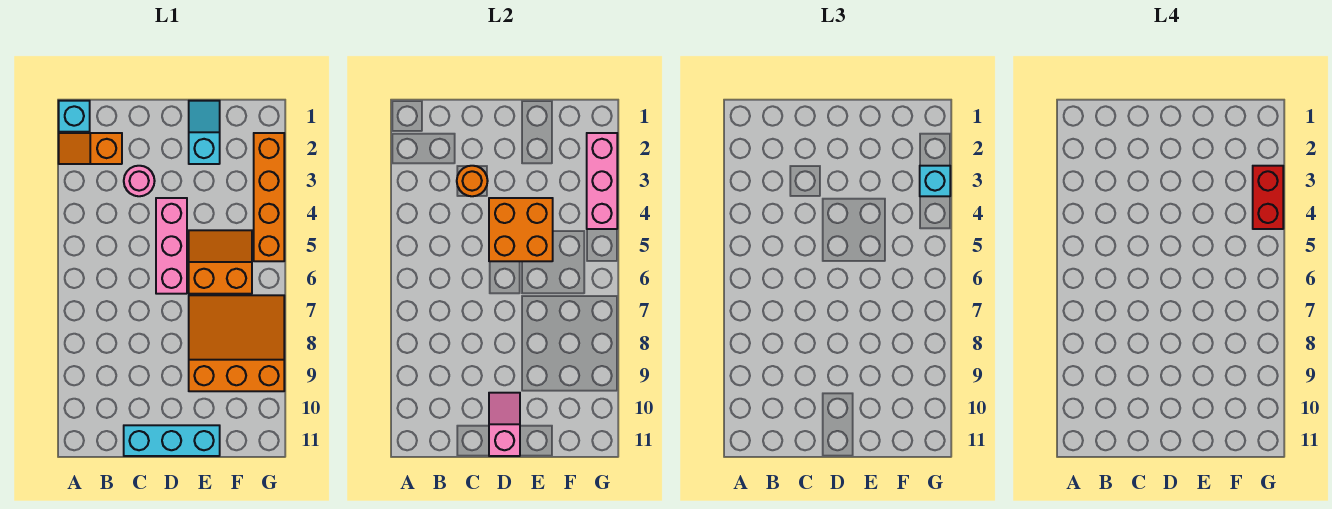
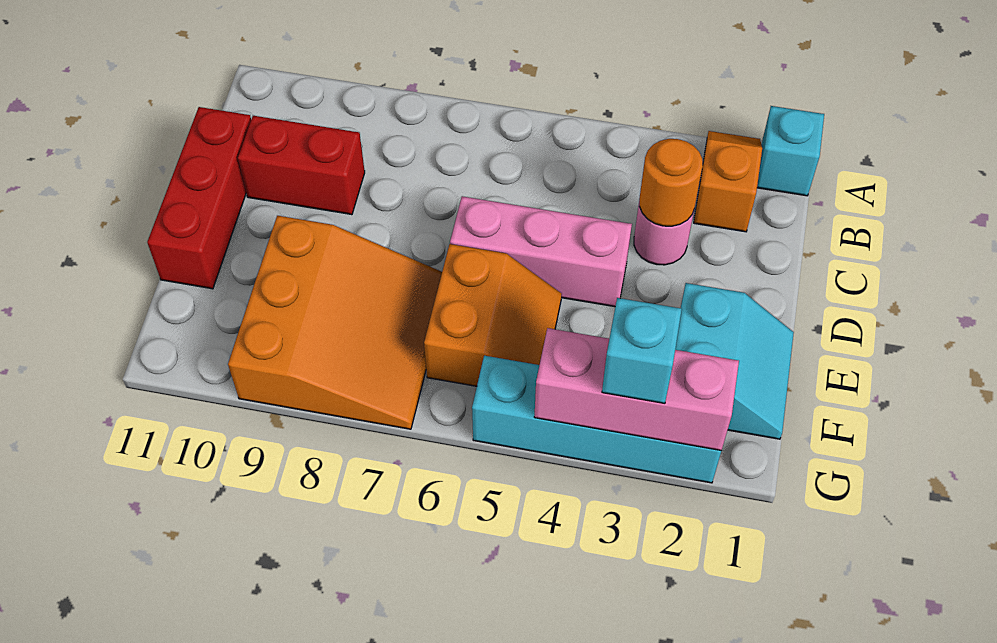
cyan 1x3 brick [124,425,220,456] -> red 1x3 brick [147,107,251,289]
orange 2x2 brick [489,198,553,261] -> none
pink 1x2 slope [489,393,520,456] -> none
cyan 1x2 slope [189,101,220,164] -> cyan 2x2 slope [675,283,794,439]
orange 1x4 brick [254,133,284,261] -> cyan 1x4 brick [472,356,721,483]
red 1x2 brick [1253,166,1283,229] -> red 1x2 brick moved to [238,116,365,215]

